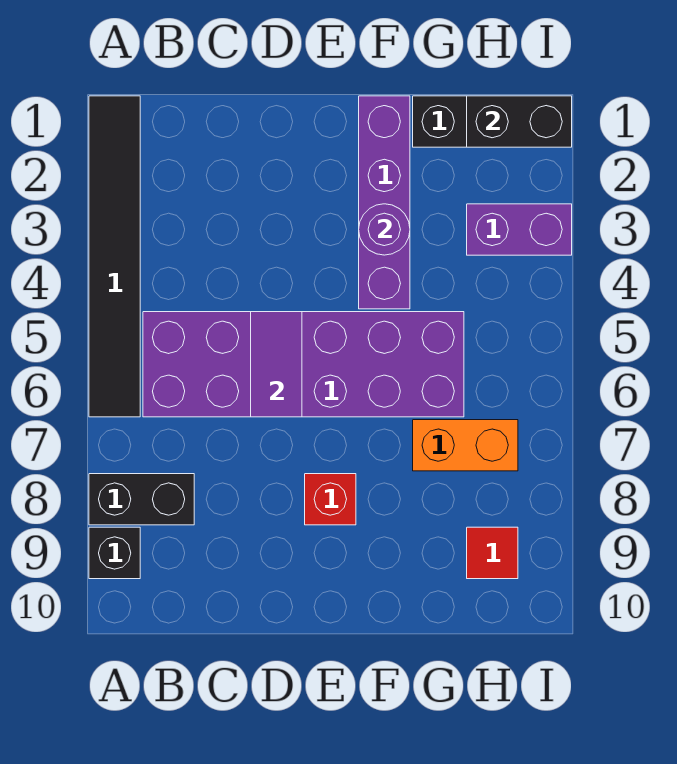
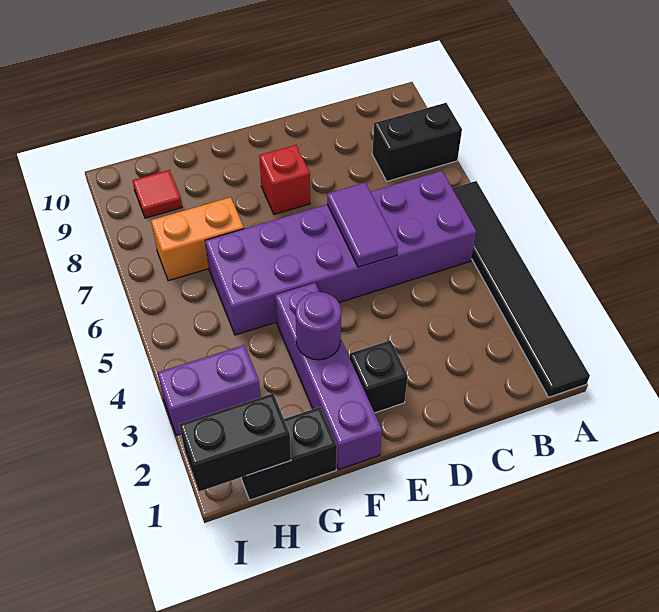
black 1x1 brick [89,527,140,579] -> black 1x1 brick moved to [349,340,408,413]

